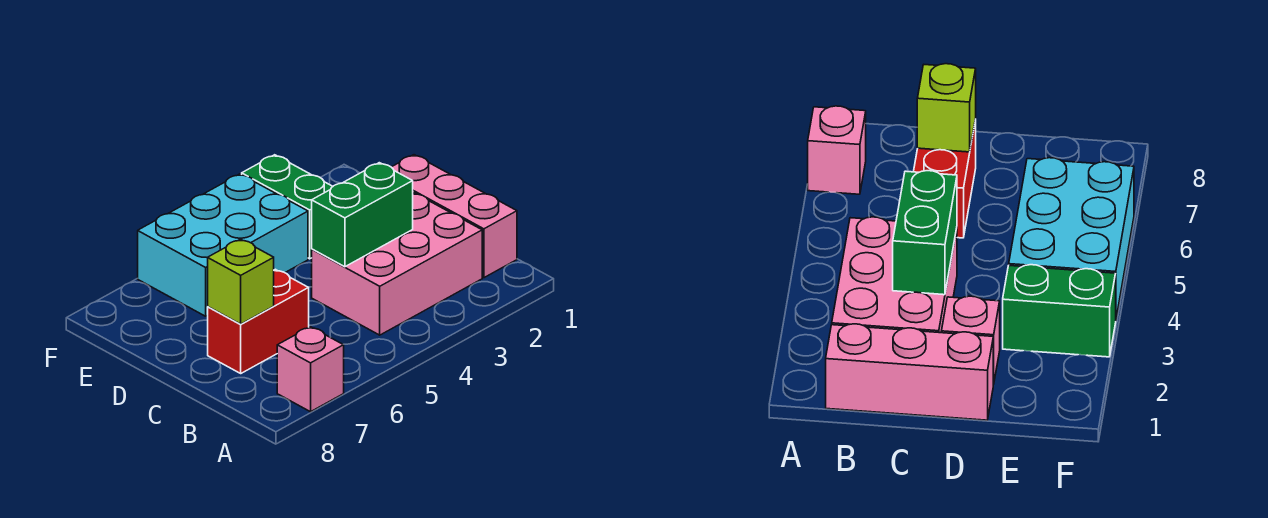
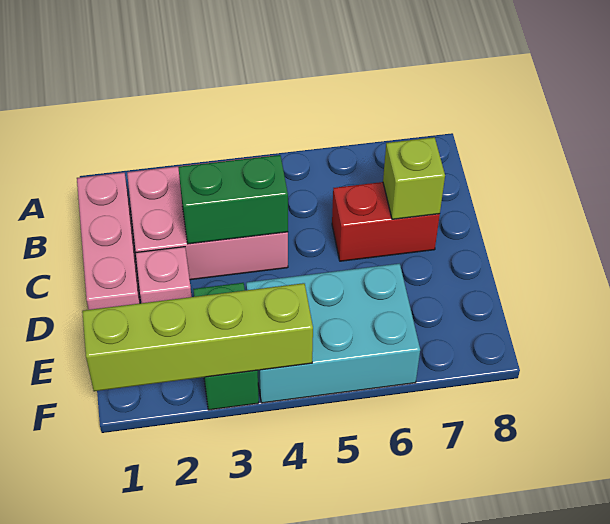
pink 1x1 brick [277,327,344,412] -> none
none -> lime 1x4 brick [82,283,313,391]

